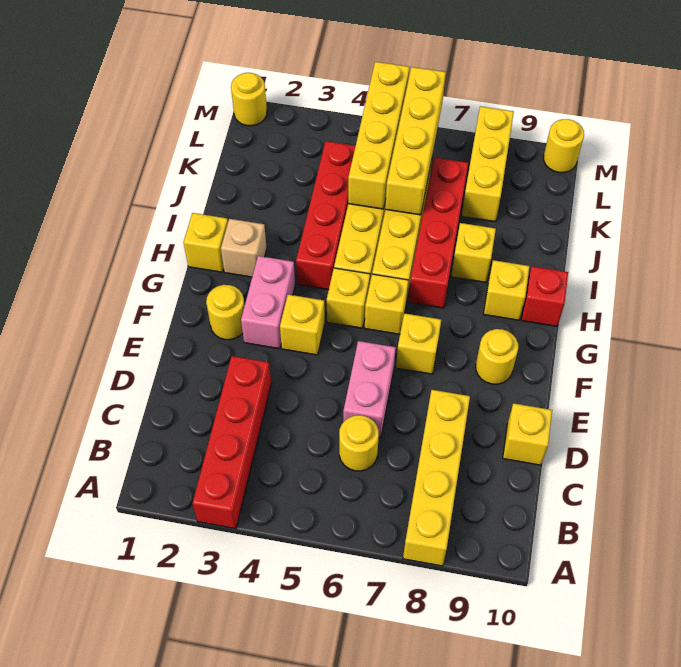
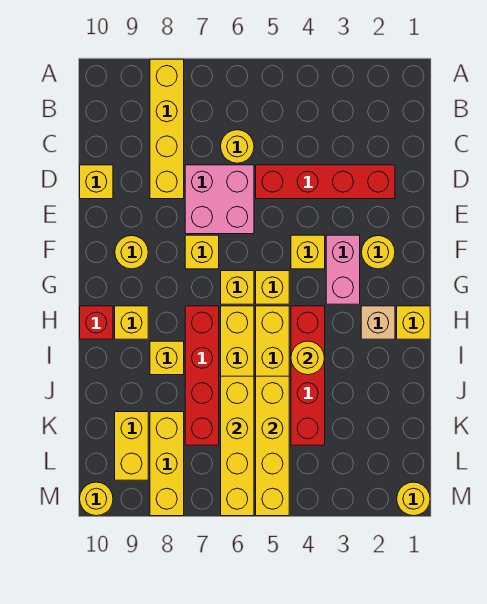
red 1x4 brick [192,356,271,529] -> red 1x4 brick turned to [256,165,395,199]
pink 1x2 brick [343,341,396,438] -> pink 2x2 brick [185,165,254,234]
none -> yellow 1x1 round brick [291,341,325,375]
none -> yellow 1x2 brick [115,412,148,480]

